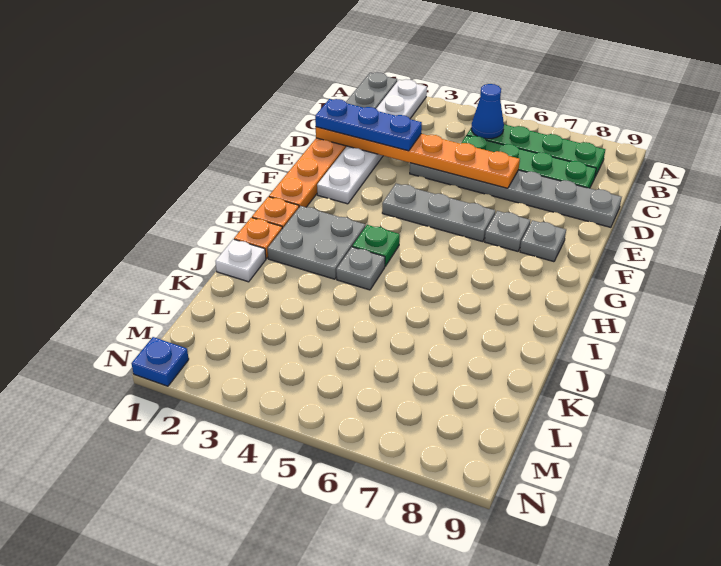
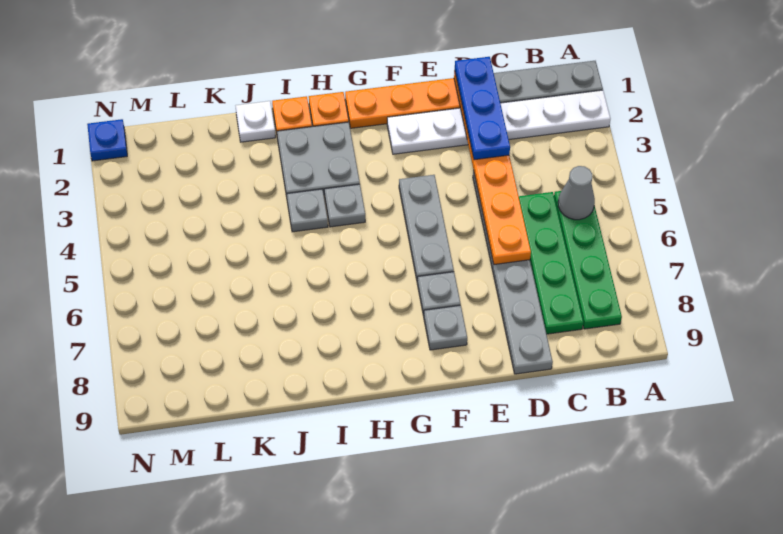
blue 1x1 cone [471,84,504,139] -> grey 1x1 cone [558,166,595,220]
green 1x1 plate [352,225,400,266] -> grey 1x1 plate [324,184,365,227]

